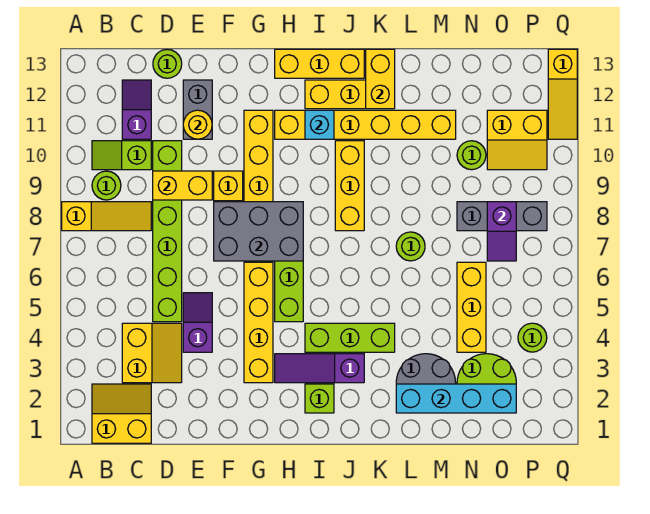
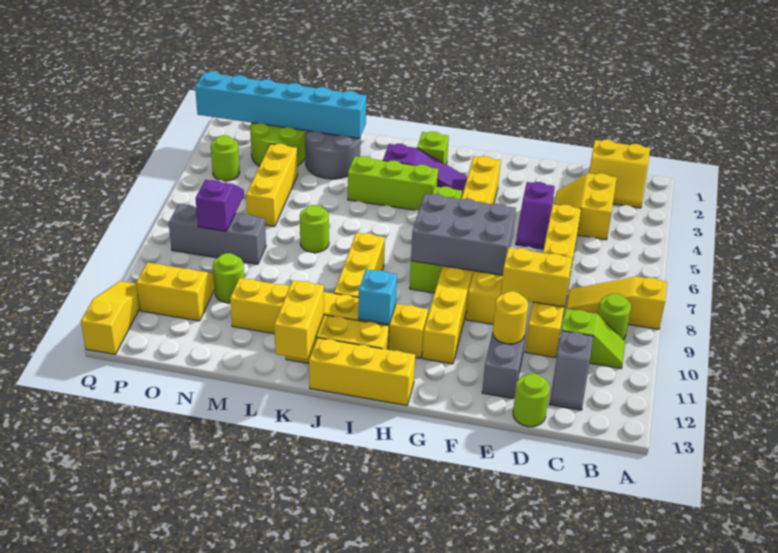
purple 1x2 slope [122,80,151,139] -> grey 1x2 slope [549,331,593,410]
lime 1x6 brick [153,141,182,322] -> yellow 1x6 brick [525,204,581,358]
cyan 1x4 brick [396,384,516,413] -> cyan 1x6 brick [195,72,366,138]

